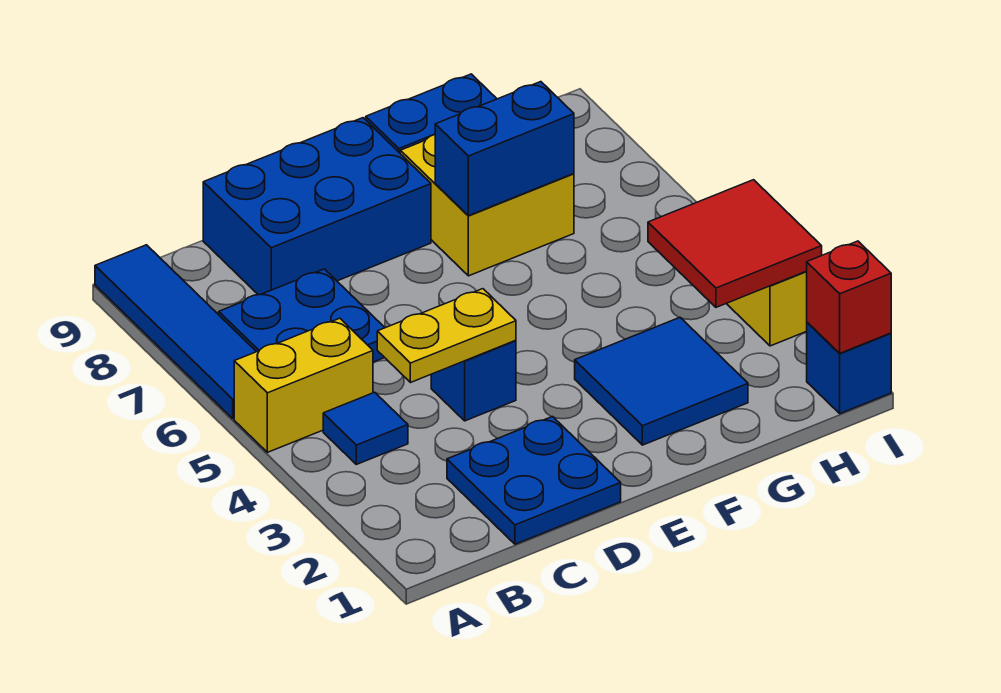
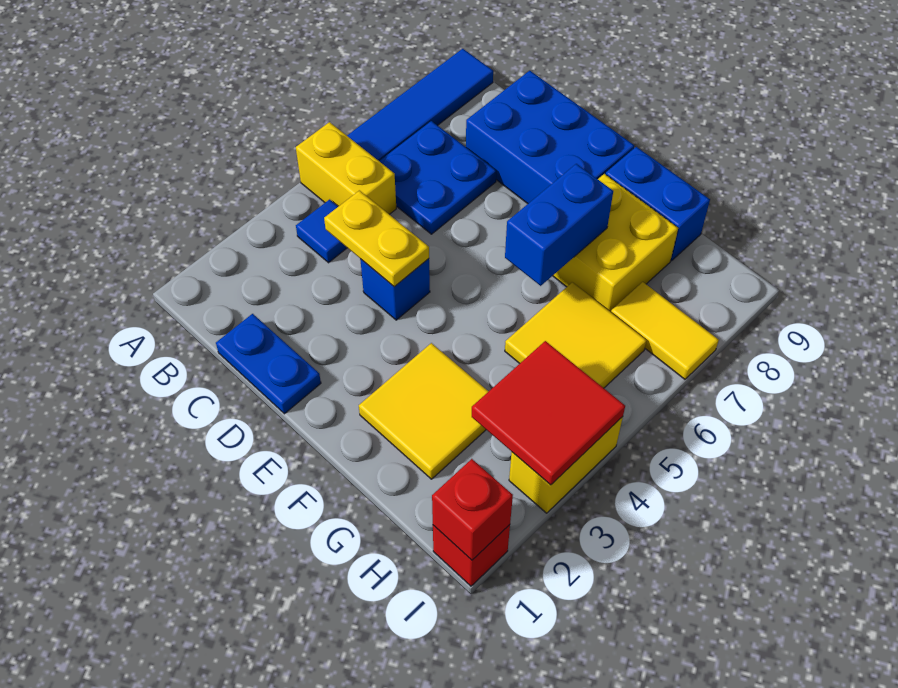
blue 2x2 plate [447,417,621,544] -> blue 1x2 plate [216,314,321,414]
blue 2x2 tile [575,317,748,445] -> yellow 2x2 tile [359,343,489,479]
blue 1x2 brick [435,82,574,216] -> blue 1x2 brick turned to [505,164,613,286]
none -> yellow 2x2 tile [505,282,647,388]
none -> yellow 1x2 tile [611,282,719,379]
blue 1x1 brick [807,322,891,414] -> red 1x1 brick [433,525,510,586]

